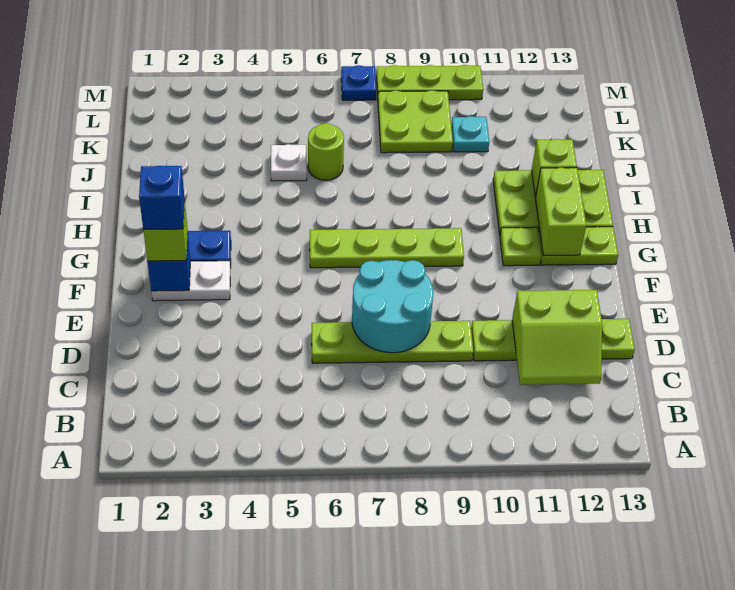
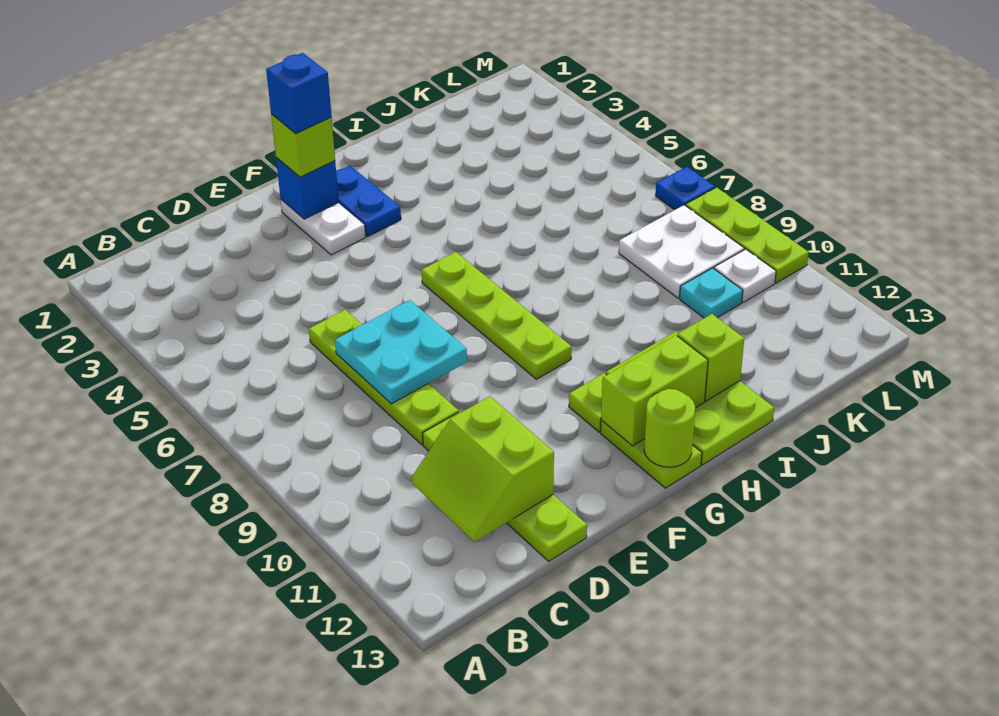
cyan 2x2 round brick [352,260,433,353] -> cyan 2x2 plate [335,300,467,404]
white 1x1 plate [271,144,307,181] -> white 1x1 plate moved to [714,249,776,302]
lime 1x1 round brick [308,123,344,180] -> lime 1x1 round brick moved to [644,389,695,467]
lime 2x2 plate [378,90,453,153] -> white 2x2 plate [619,205,744,298]

